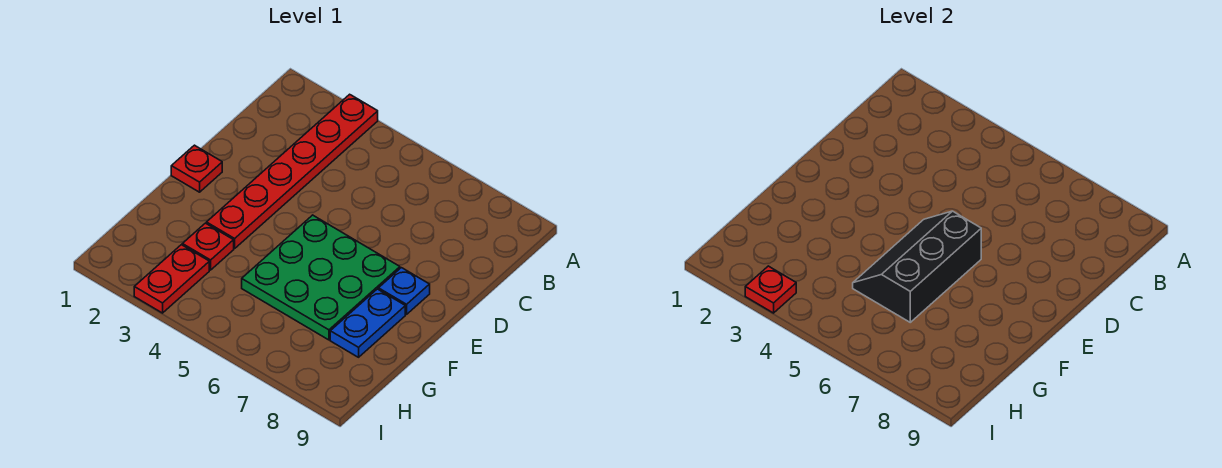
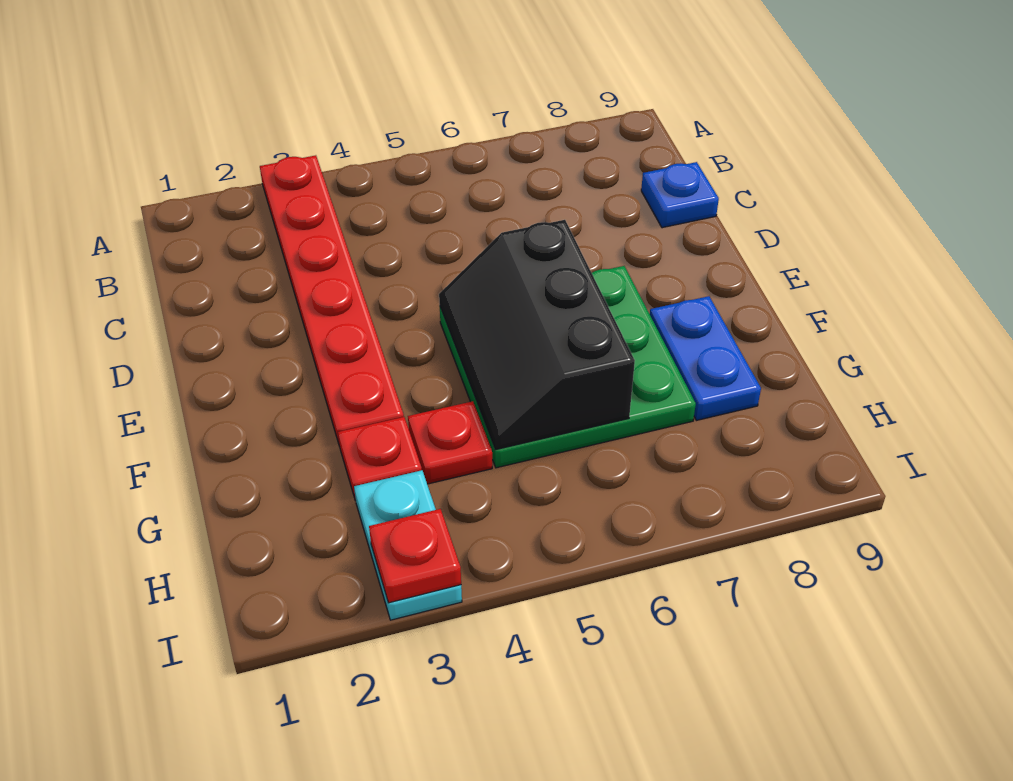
red 1x1 plate [171,145,222,192] -> red 1x1 plate moved to [408,401,492,484]
blue 1x1 plate [378,268,430,314] -> blue 1x1 plate moved to [641,162,719,228]
red 1x2 plate [134,245,209,313] -> cyan 1x2 plate [354,470,462,620]

